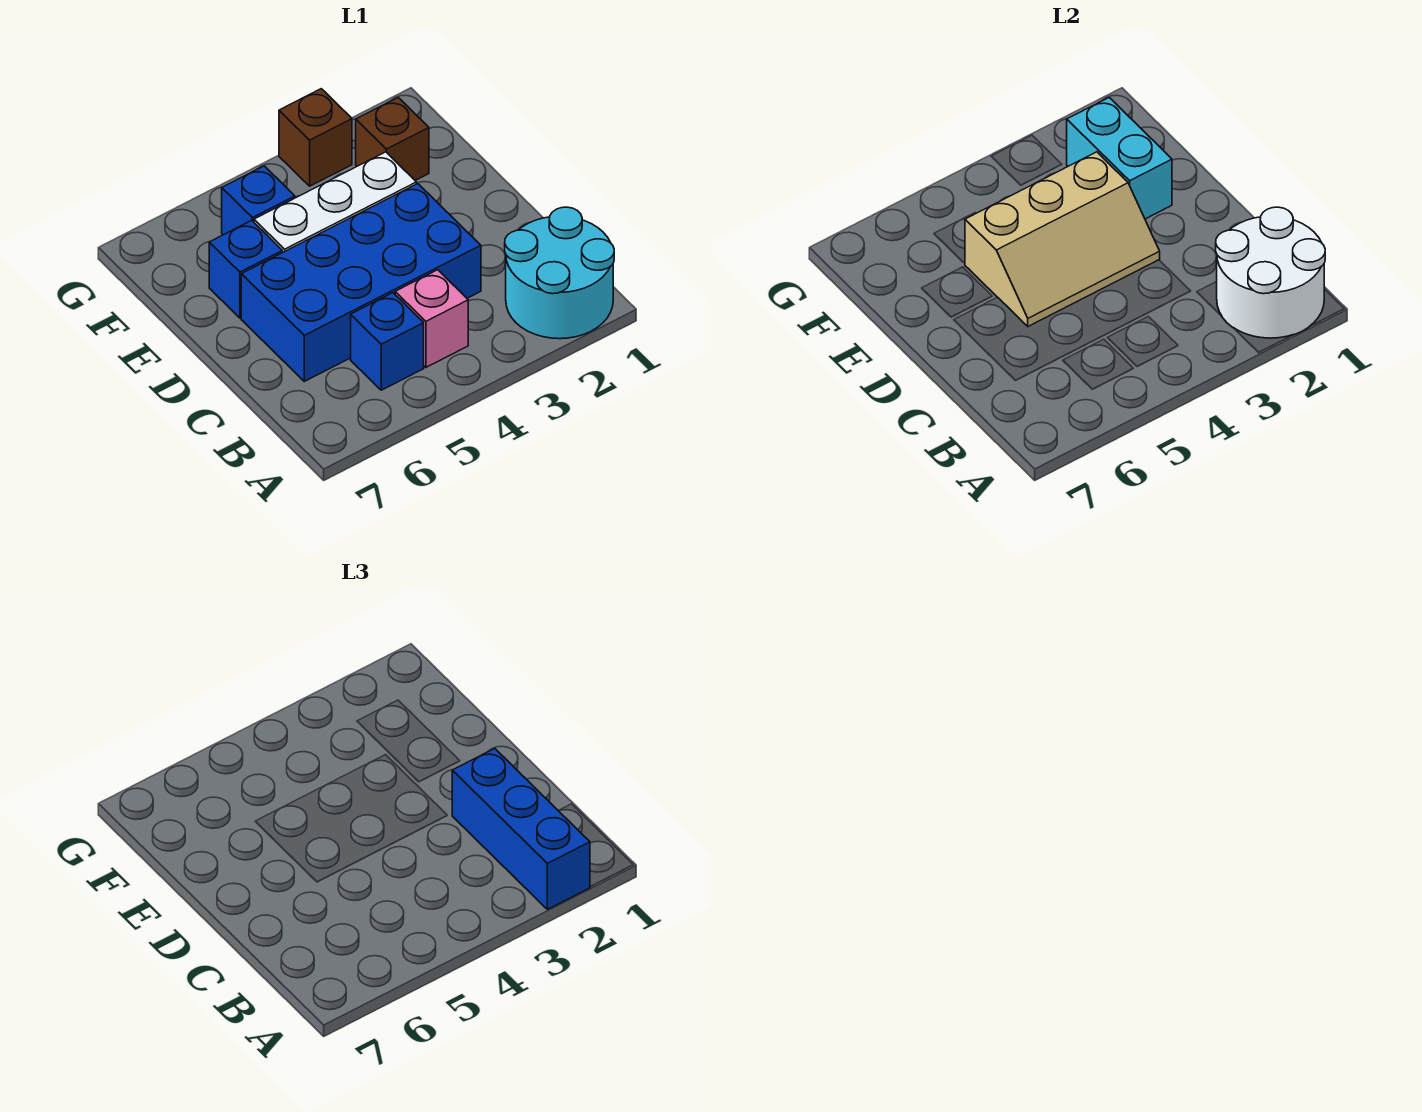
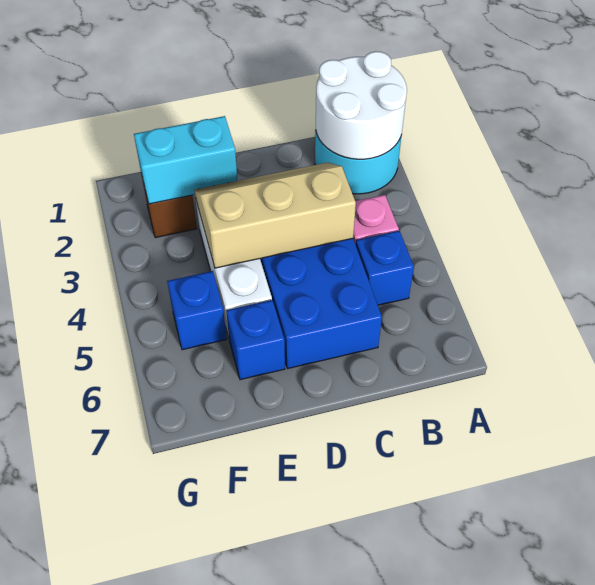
blue 1x3 brick [452,749,590,909] -> none
tan 2x3 slope [965,152,1160,326] -> tan 2x3 slope turned to [194,163,356,268]
brown 1x1 brick [279,89,352,186] -> none

